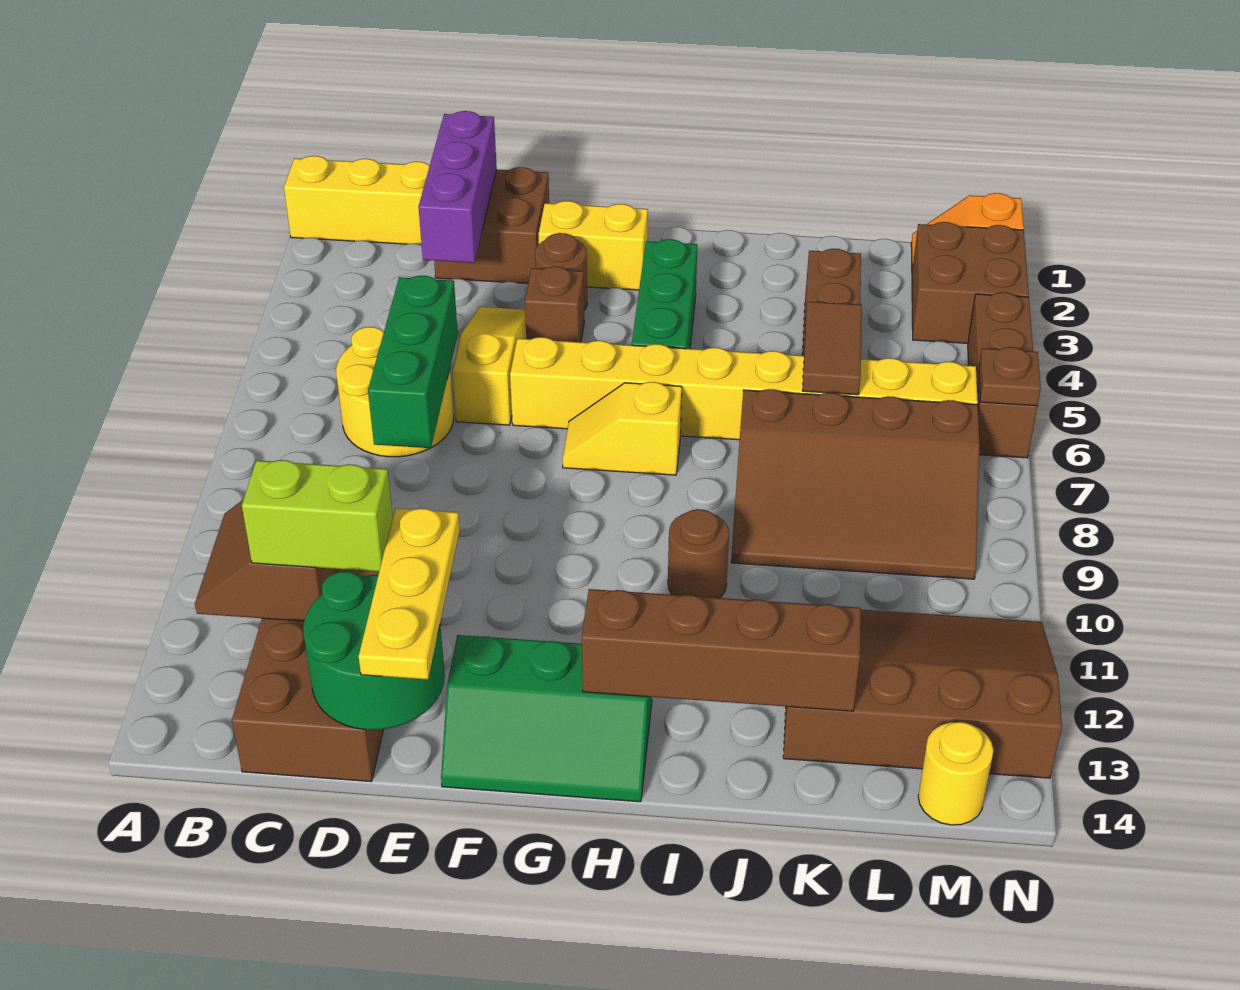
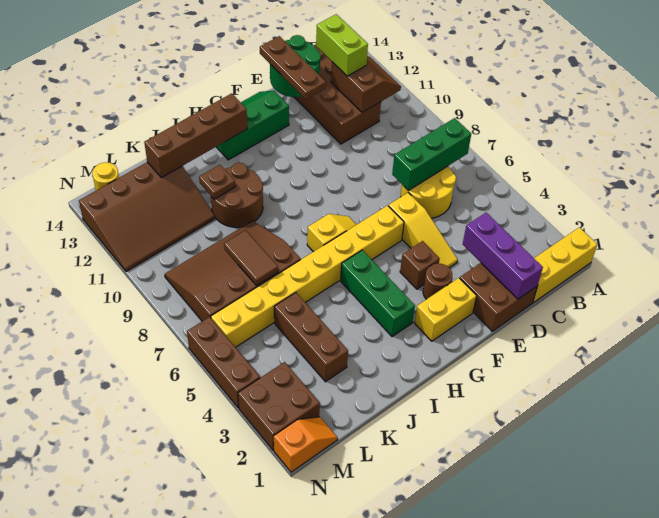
lime 1x2 brick [242,460,393,572] -> lime 1x2 brick turned to [316,14,368,76]
green 1x3 brick [368,276,458,448] -> green 1x3 brick turned to [392,118,471,190]
yellow 1x3 plate [359,508,460,680] -> brown 1x3 plate [260,36,326,100]
brown 1x1 round brick [668,509,729,598] -> brown 2x2 round brick [211,163,263,227]
brown 1x2 tile [802,302,862,395] -> brown 1x2 tile moved to [224,230,278,286]
brown 1x1 plate [979,347,1041,406] -> brown 1x1 plate moved to [199,165,235,199]

